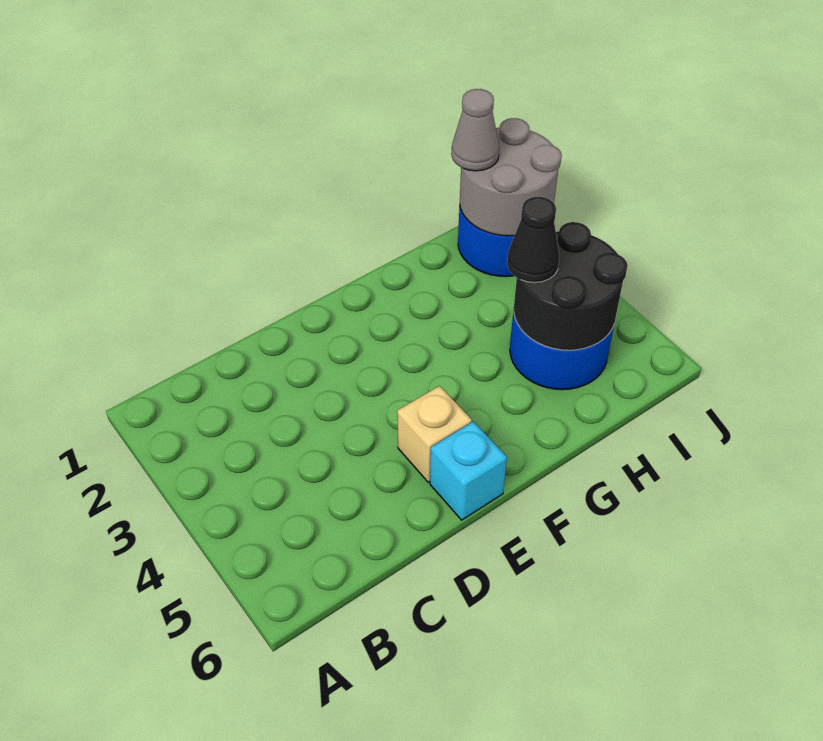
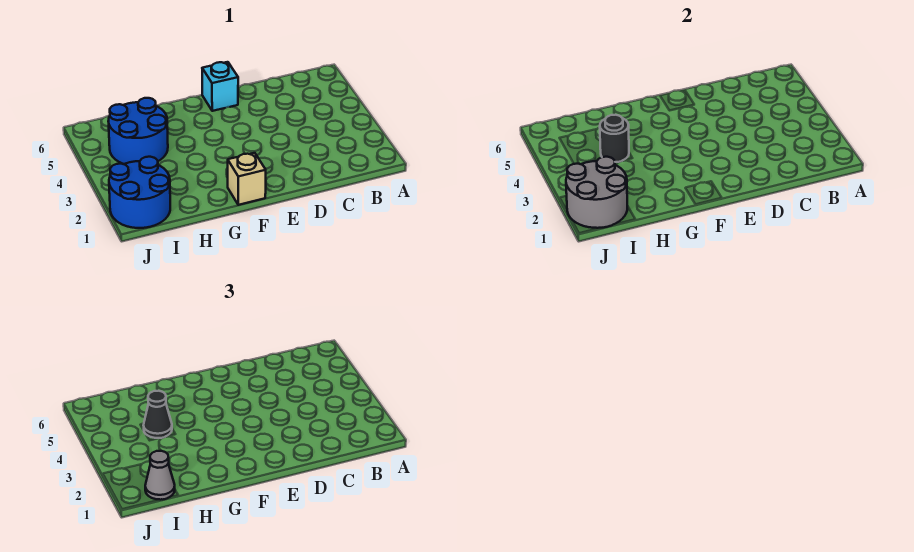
tan 1x1 brick [397,386,472,482] -> tan 1x1 brick moved to [228,153,266,205]
black 2x2 round brick [514,222,628,350] -> black 1x1 round brick [600,115,629,162]

